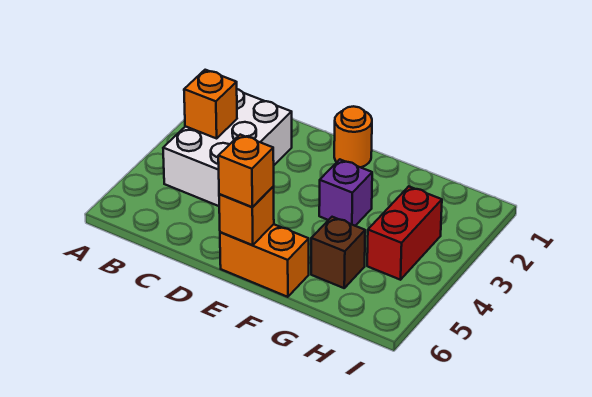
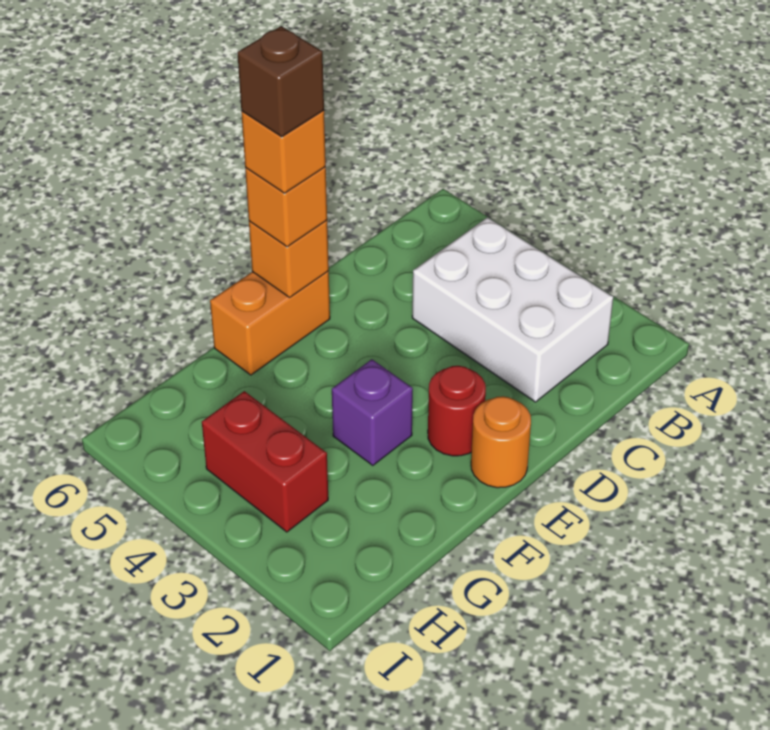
orange 1x1 brick [184,70,237,138] -> orange 1x1 brick moved to [241,111,326,193]
none -> red 1x1 round brick [428,366,486,456]
brown 1x1 brick [311,217,365,288] -> brown 1x1 brick moved to [237,26,324,137]

